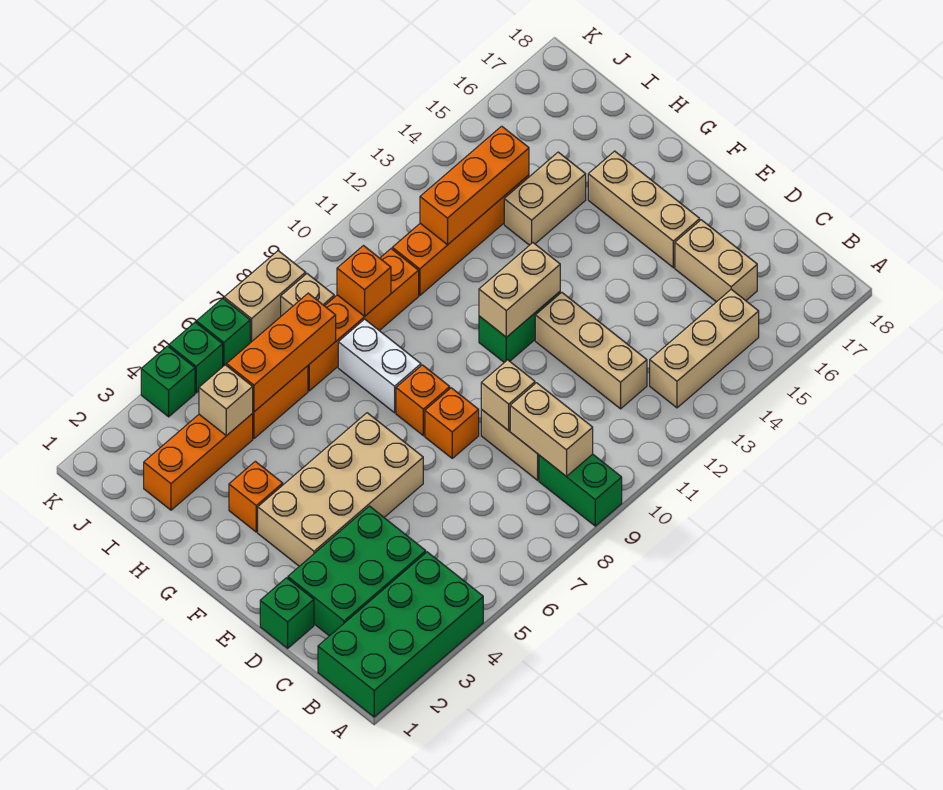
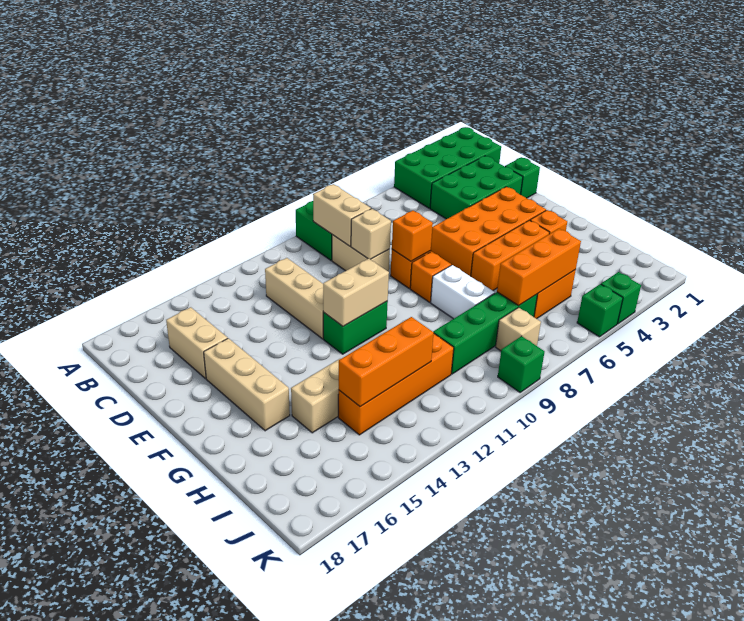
tan 1x3 brick [650,289,759,408] -> none
tan 2x4 brick [258,413,423,566] -> orange 2x4 brick [431,187,546,276]
orange 1x3 brick [144,414,253,510] -> orange 1x3 brick moved to [471,220,550,291]
tan 1x1 brick [199,365,253,436] -> none
orange 1x4 brick [308,249,419,391] -> green 1x4 brick [433,292,537,374]
orange 1x1 brick [337,246,391,316] -> orange 1x1 brick moved to [392,211,433,261]
green 1x1 brick [197,298,250,366] -> green 1x1 brick moved to [498,336,544,392]
tan 1x2 brick [224,251,306,343] -> none

